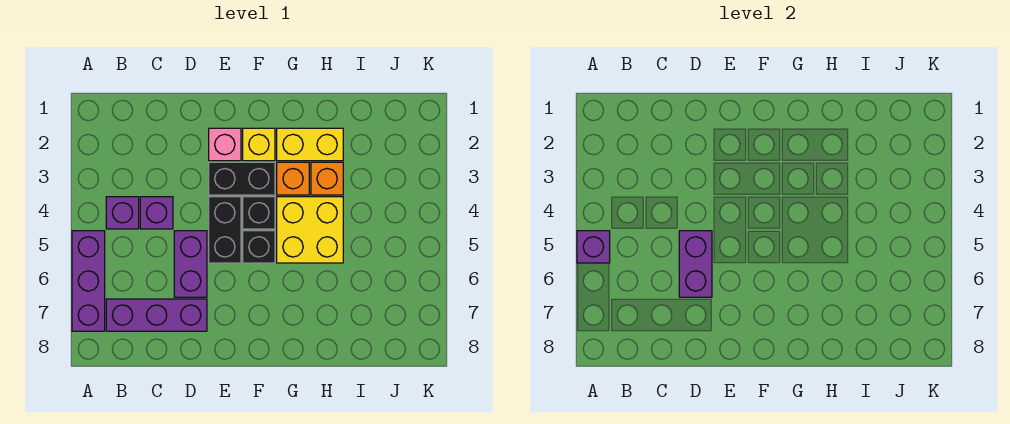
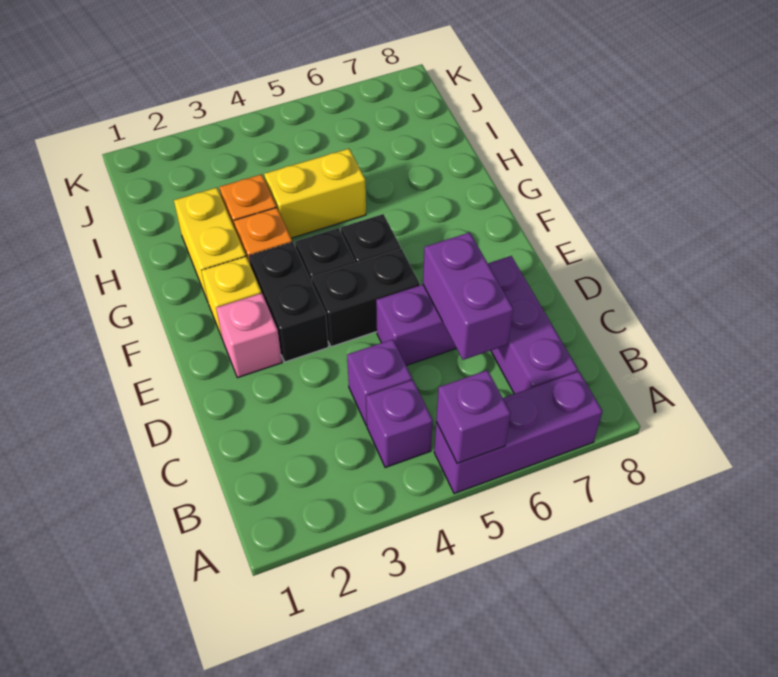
purple 1x2 brick [679,231,712,297] -> purple 1x2 brick turned to [423,232,513,360]
yellow 2x2 brick [277,197,343,263] -> yellow 1x2 brick [264,149,366,238]

